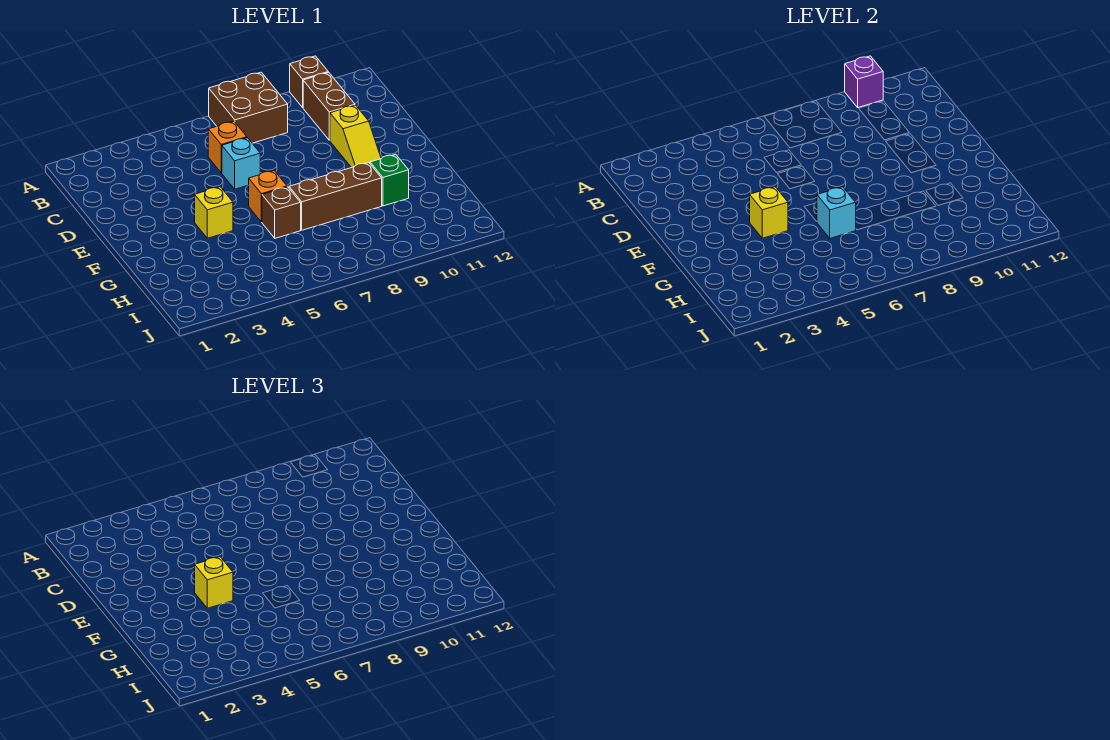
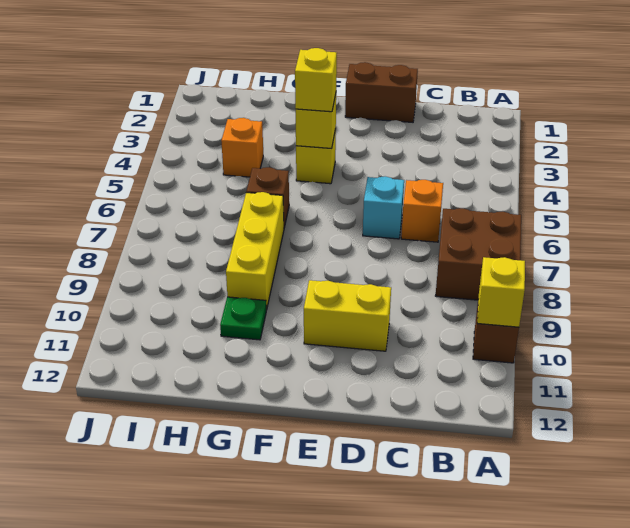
purple 1x1 brick [845,56,883,107] -> yellow 1x1 brick [477,257,525,327]
brown 1x2 brick [303,72,355,140] -> brown 1x2 brick moved to [345,62,418,122]
yellow 1x2 slope [330,105,381,168] -> yellow 1x2 brick [304,280,391,351]
orange 1x1 brick [249,171,287,222] -> orange 1x1 brick moved to [221,118,263,177]
cyan 1x1 brick [817,187,856,238] -> none
brown 1x3 brick [289,162,382,230] -> yellow 1x3 brick [226,192,284,310]
green 1x1 brick [370,154,409,206] -> green 1x1 plate [220,297,266,340]

